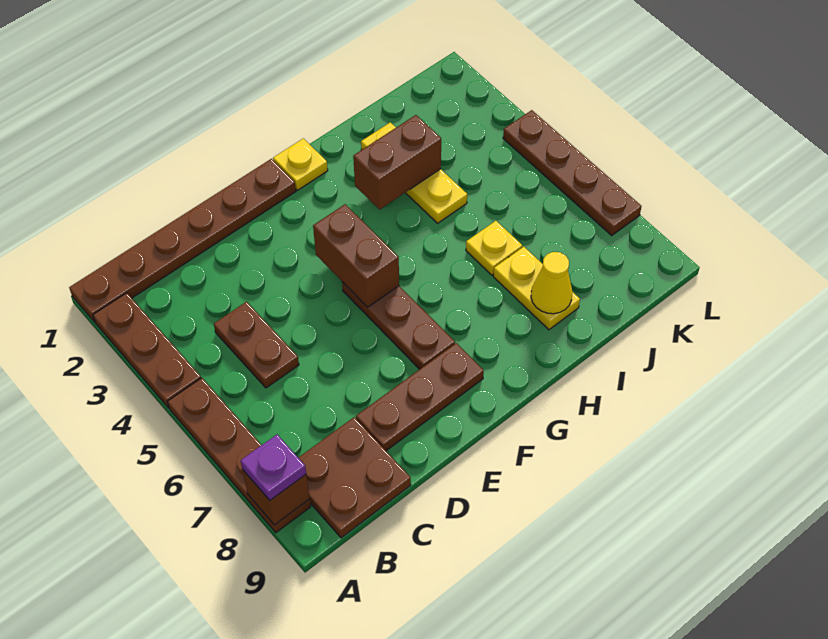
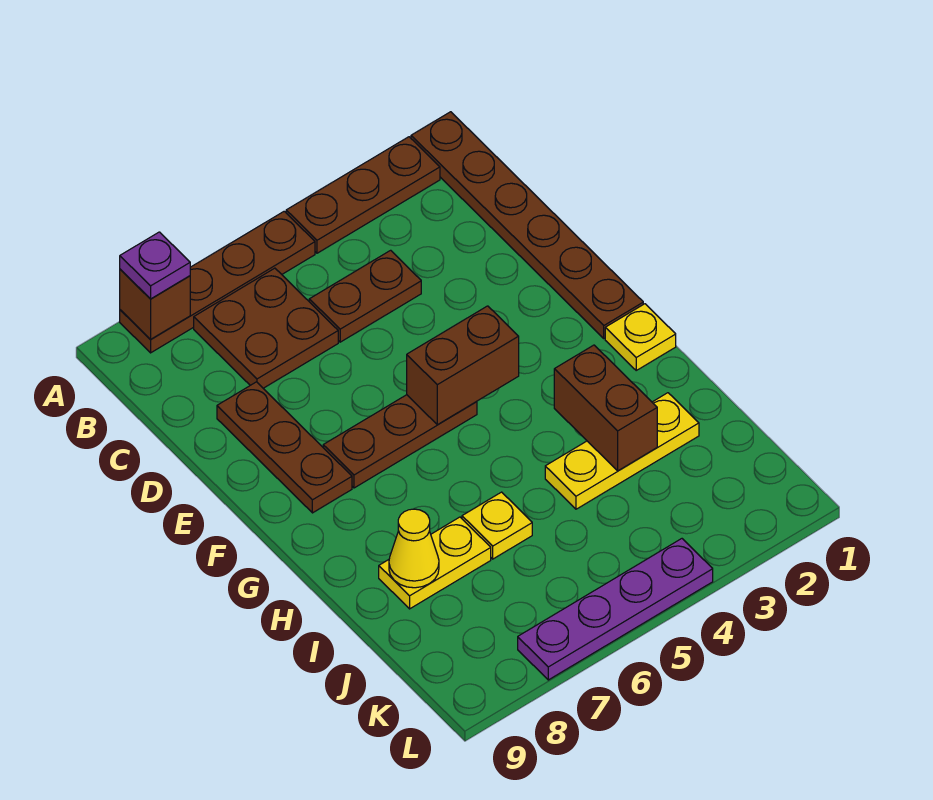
brown 2x2 plate [298,417,411,538] -> brown 2x2 plate moved to [194,268,338,388]
brown 1x4 plate [503,110,642,235] -> purple 1x4 plate [518,539,713,680]

